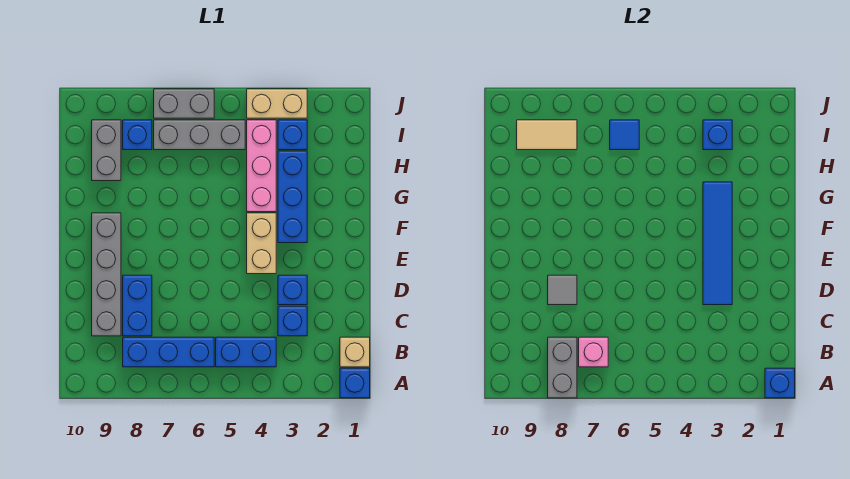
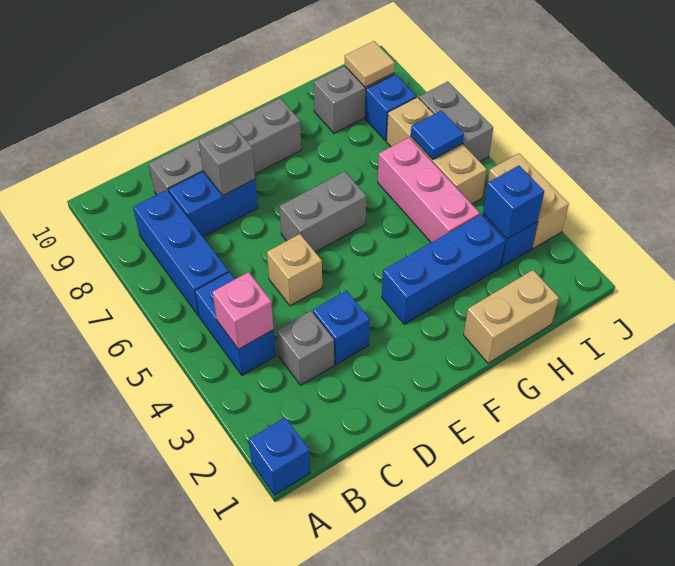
blue 1x1 brick [765,368,795,398] -> none
grey 1x2 brick [548,337,577,398] -> grey 1x2 brick moved to [279,171,366,252]
tan 1x1 brick [340,337,370,367] -> tan 1x1 brick moved to [267,234,322,306]
pink 1x1 brick [579,337,608,367] -> pink 1x1 brick moved to [212,272,274,349]
blue 1x1 brick [278,306,307,336] -> grey 1x1 brick [277,311,334,385]
blue 1x4 tile [703,182,732,305] -> none
grey 1x1 tile [548,275,577,305] -> grey 1x1 brick [199,124,255,195]
tan 1x2 brick [247,213,276,274] -> tan 1x2 brick moved to [464,270,559,363]
pink 1x3 brick [247,120,276,212] -> pink 1x3 brick turned to [378,138,480,242]
grey 1x3 brick [154,120,245,150] -> tan 1x3 brick [387,97,487,204]
tan 1x2 tile [517,120,577,150] -> tan 1x1 tile [345,41,395,87]

